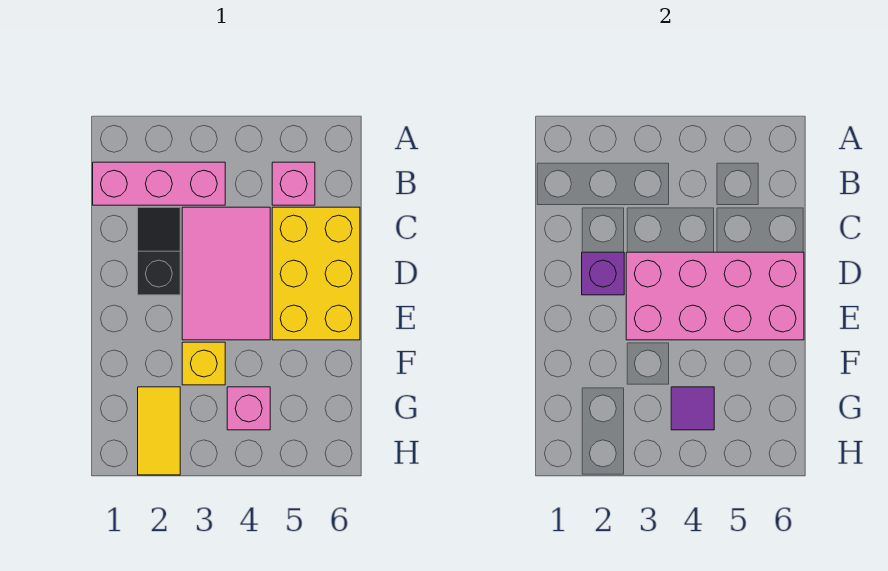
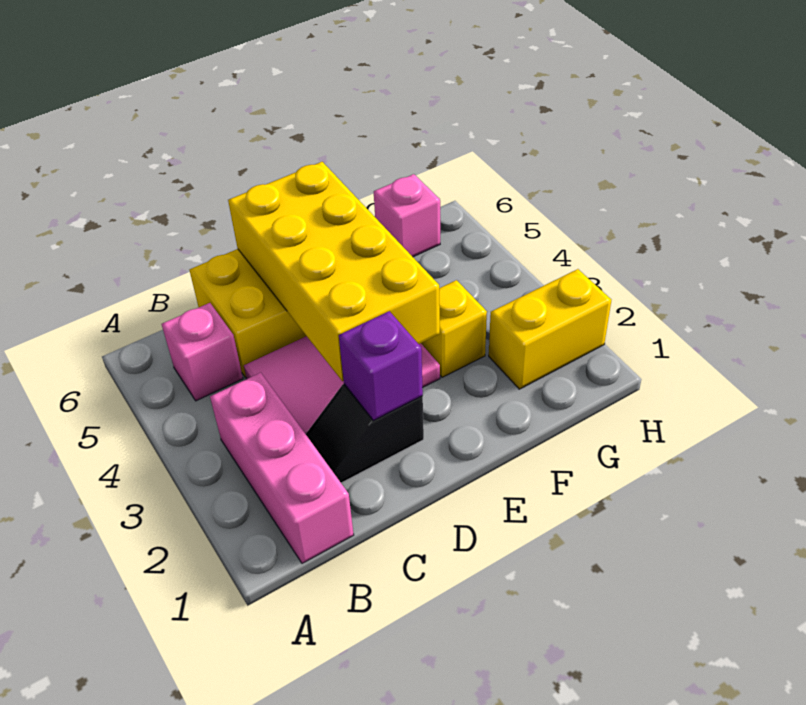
pink 2x4 brick [626,252,804,340] -> yellow 2x4 brick [228,162,440,381]
yellow 1x2 tile [138,387,180,475] -> yellow 1x2 brick [489,269,611,389]
pink 1x1 brick [227,387,270,430] -> pink 1x1 brick moved to [374,174,440,257]
purple 1x1 tile [671,387,714,430] -> none

